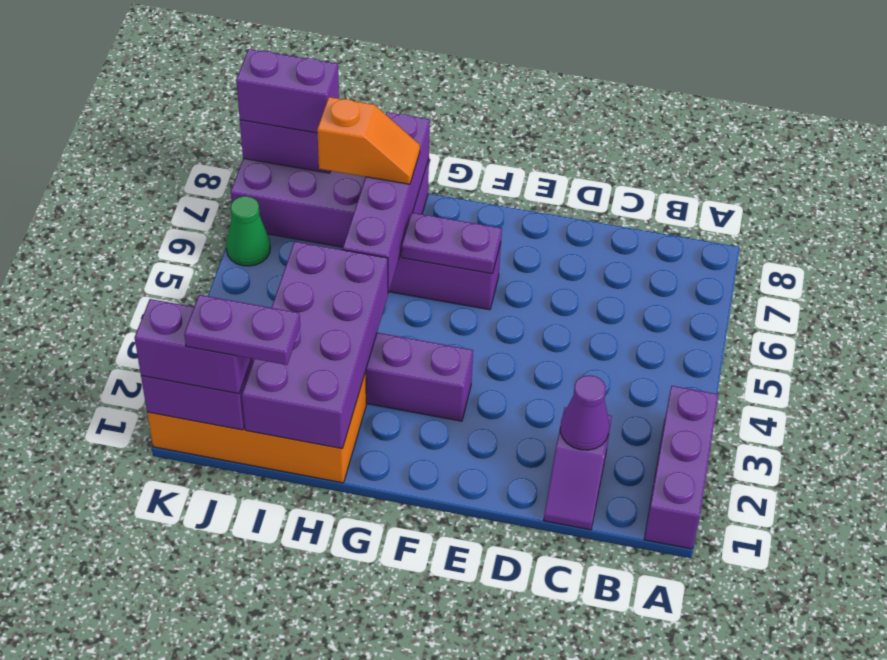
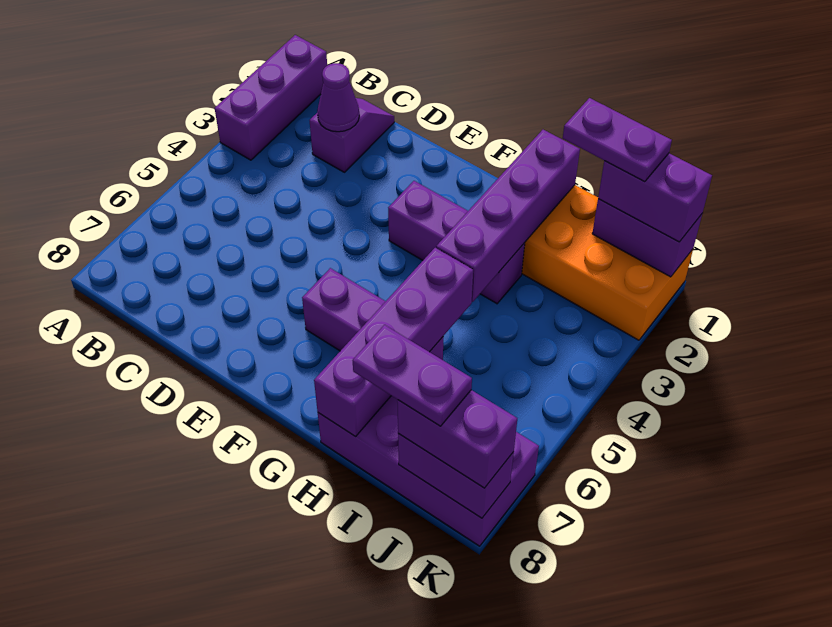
purple 1x2 plate [401,213,502,274] -> purple 1x2 plate moved to [353,325,472,426]
purple 2x4 brick [242,242,388,449] -> purple 1x4 brick [436,130,580,302]
orange 1x2 slope [317,97,420,184] -> none
green 1x1 cone [226,196,270,266] -> none

